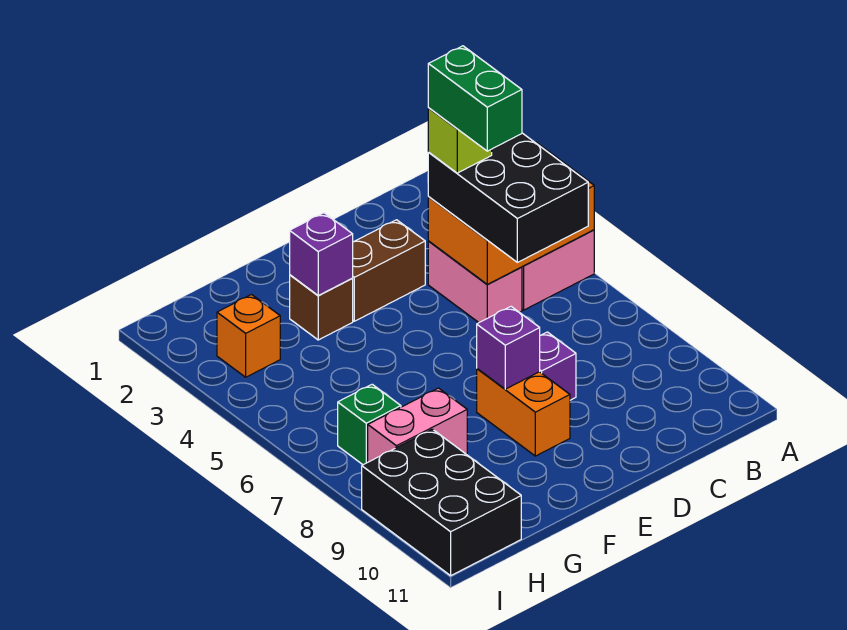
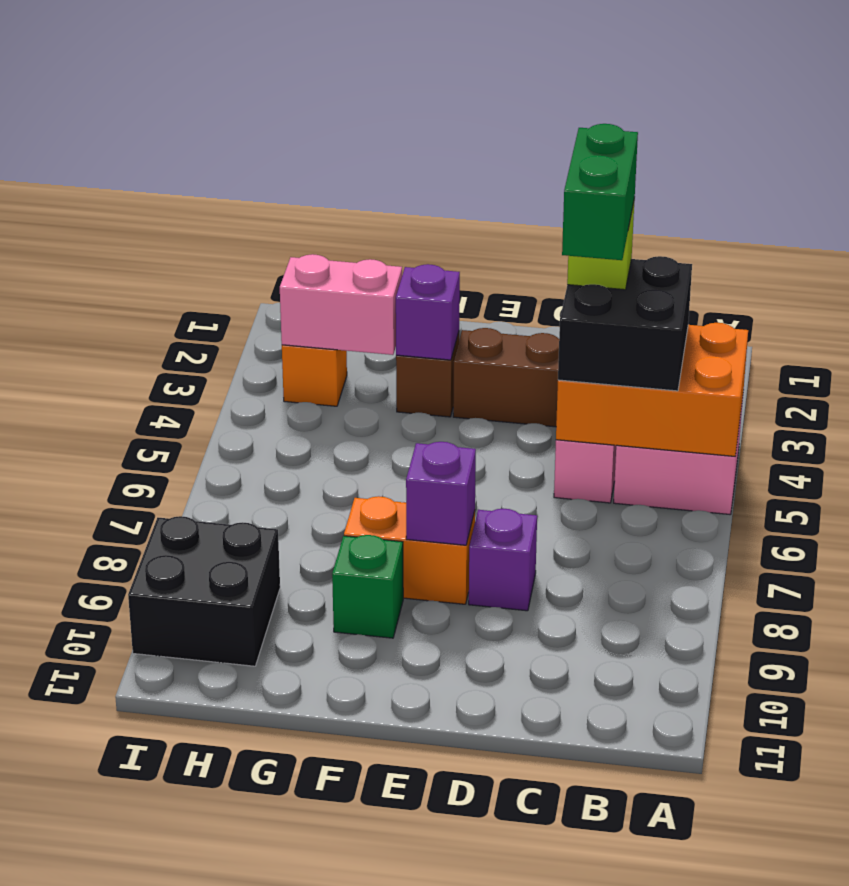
black 2x3 brick [428,133,588,262] -> black 2x2 brick [558,256,692,391]
orange 1x2 brick [477,369,570,456] -> orange 1x2 brick turned to [344,496,475,604]
pink 1x2 brick [368,388,467,462] -> pink 1x2 brick moved to [280,254,402,355]
green 1x1 brick [338,384,401,465] -> green 1x1 brick moved to [332,535,403,638]
black 2x3 brick [362,429,521,576] -> black 2x2 brick [128,516,280,666]

